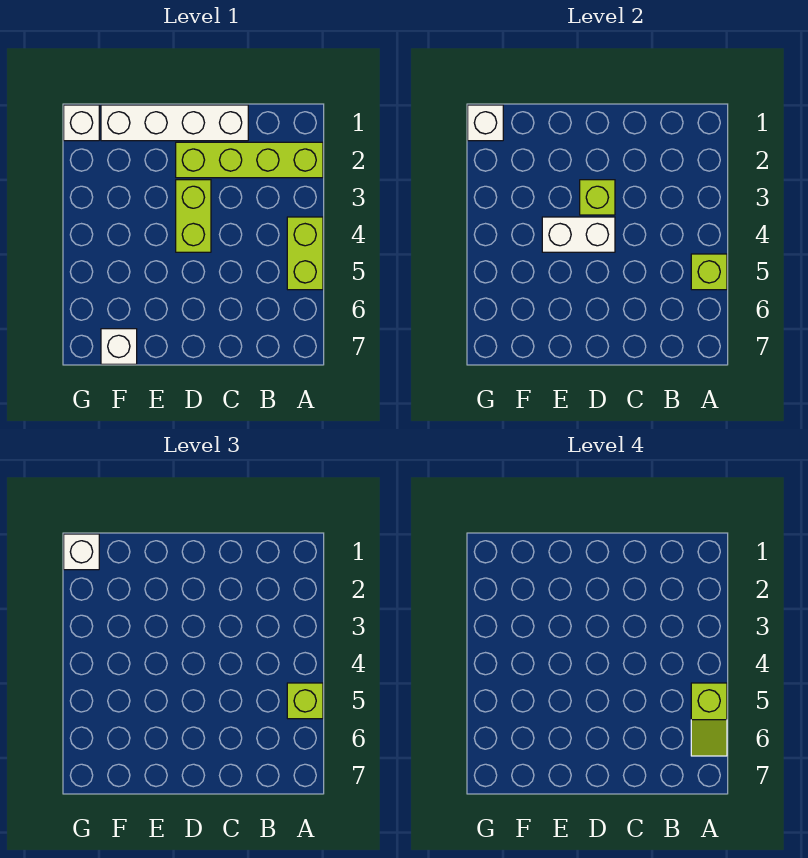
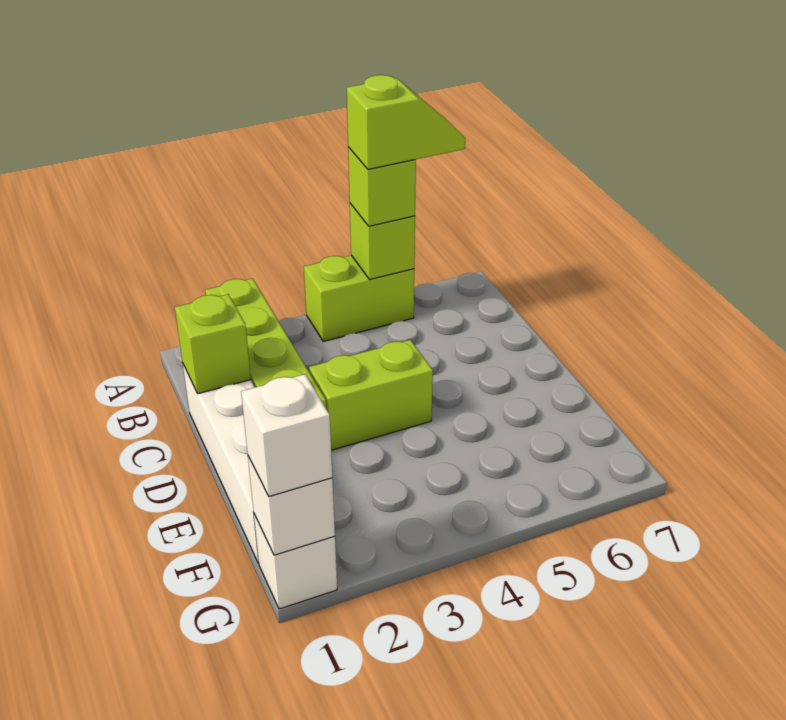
lime 1x1 brick [580,180,615,215] -> lime 1x1 brick moved to [175,294,251,394]
white 1x2 brick [542,217,615,252] -> none
white 1x1 brick [101,329,137,364] -> none

